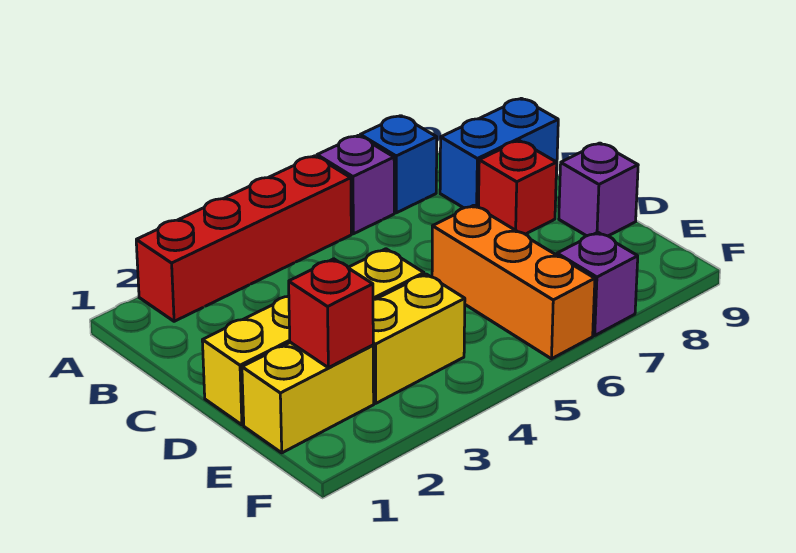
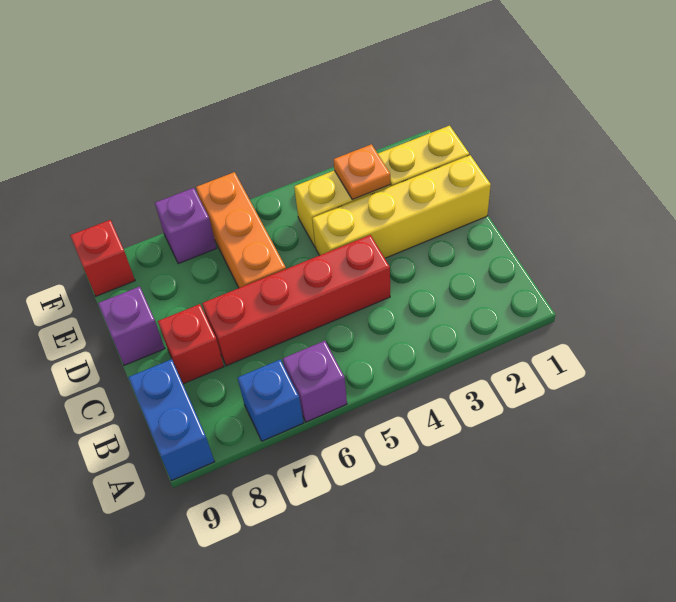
red 1x4 brick [136,156,351,321] -> red 1x4 brick moved to [202,235,390,366]
blue 1x2 brick [440,98,558,208] -> blue 1x2 brick turned to [128,359,215,481]
red 1x1 brick [289,259,373,368] -> red 1x1 brick moved to [70,220,135,296]
none -> orange 1x1 plate [334,144,391,200]

